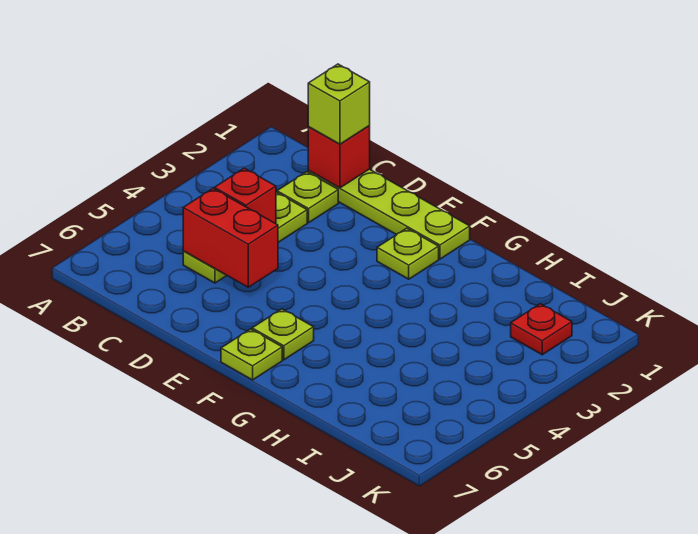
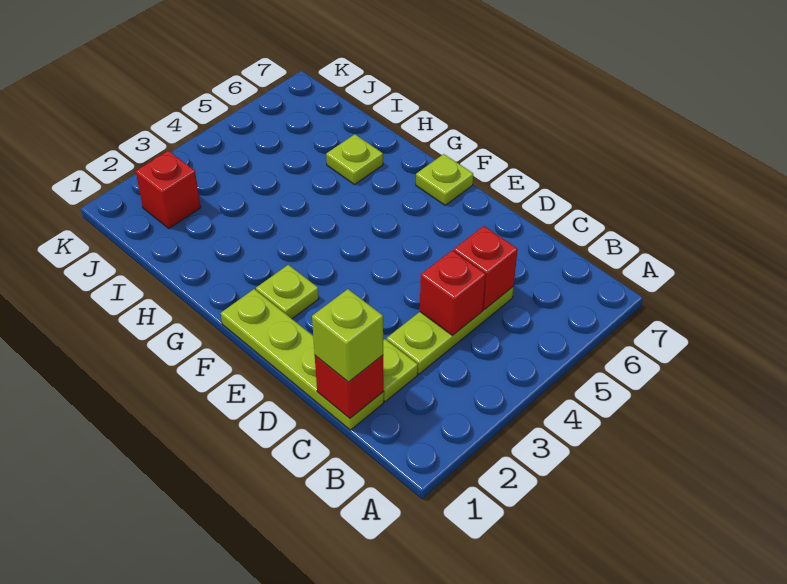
red 1x2 brick [183,189,278,287] -> red 1x1 brick [454,226,518,310]
lime 1x1 plate [252,309,314,360] -> lime 1x1 plate moved to [326,134,383,185]
red 1x1 plate [511,304,572,355] -> red 1x1 brick [136,151,201,228]

